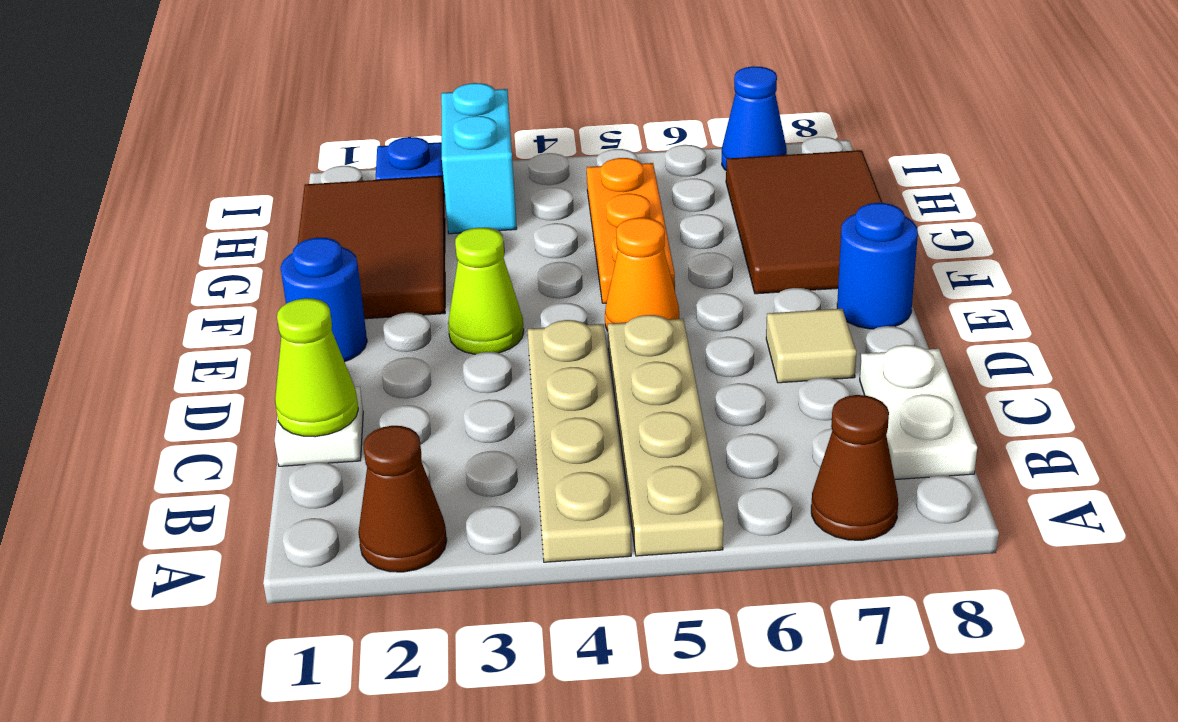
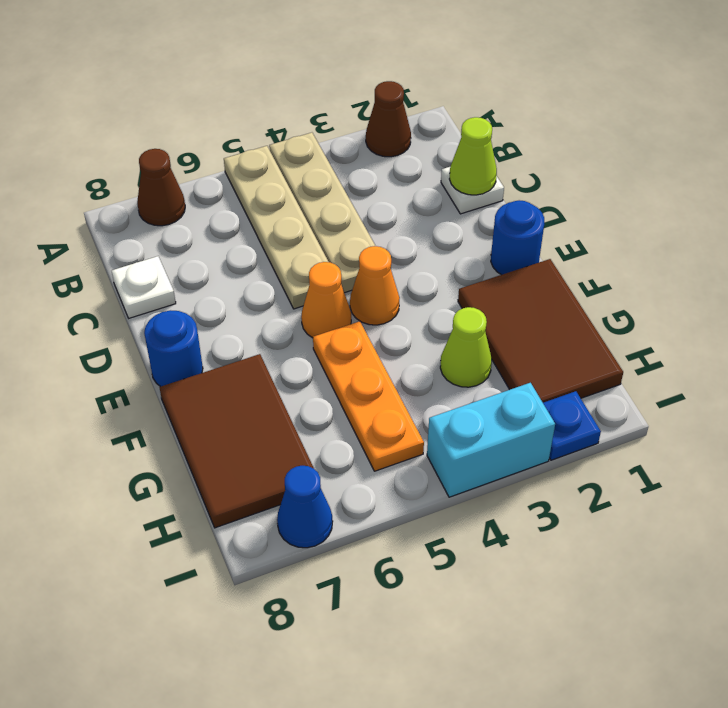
white 1x2 plate [860,345,977,480] -> white 1x1 plate [112,256,176,318]
tan 1x1 tile [766,309,856,383] -> none
lime 1x1 cone [448,228,524,354] -> lime 1x1 cone moved to [440,307,492,387]
none -> orange 1x1 cone [350,246,400,325]
cyan 1x2 brick [441,83,517,234] -> cyan 1x2 brick turned to [427,383,555,497]

